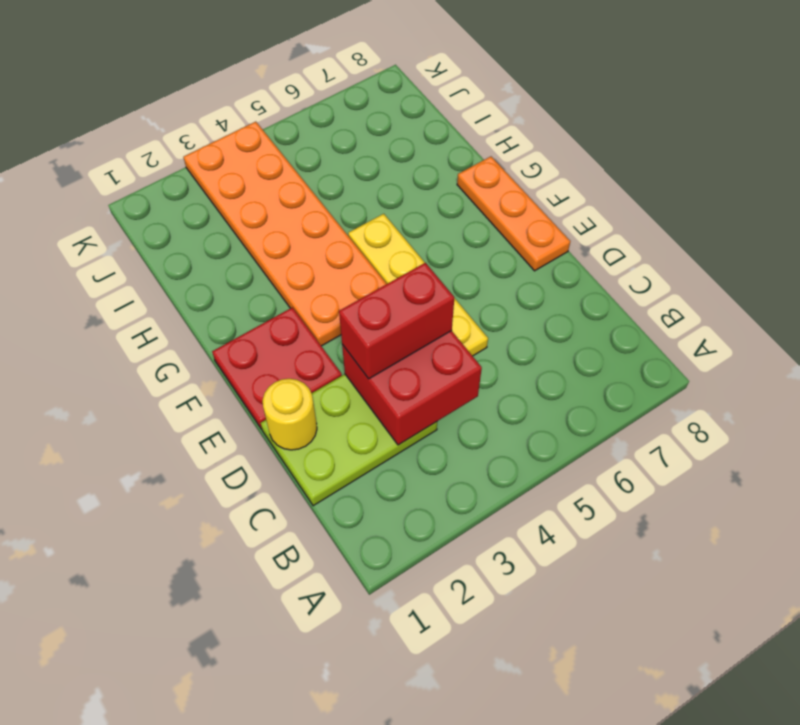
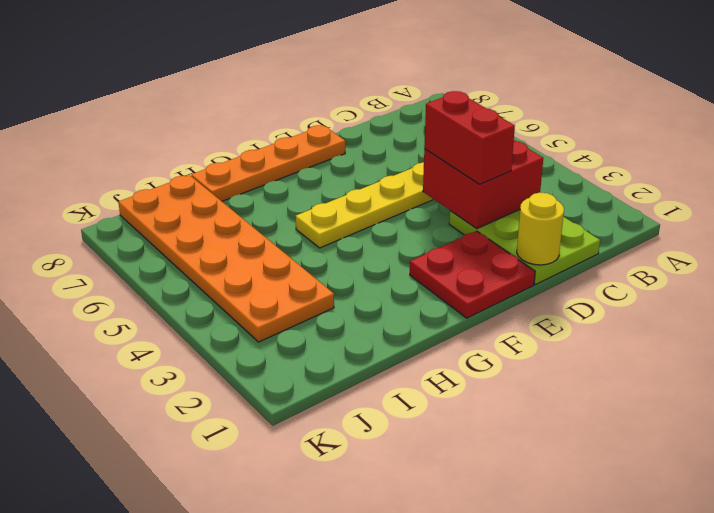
orange 1x3 plate [457,157,570,271] -> orange 1x4 plate [191,125,345,201]
orange 2x6 plate [183,122,387,346] -> orange 2x6 plate turned to [119,175,334,342]

